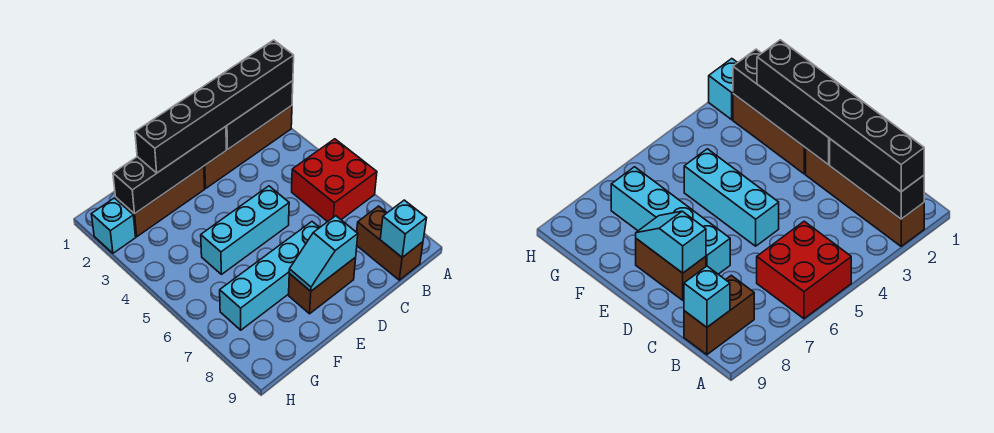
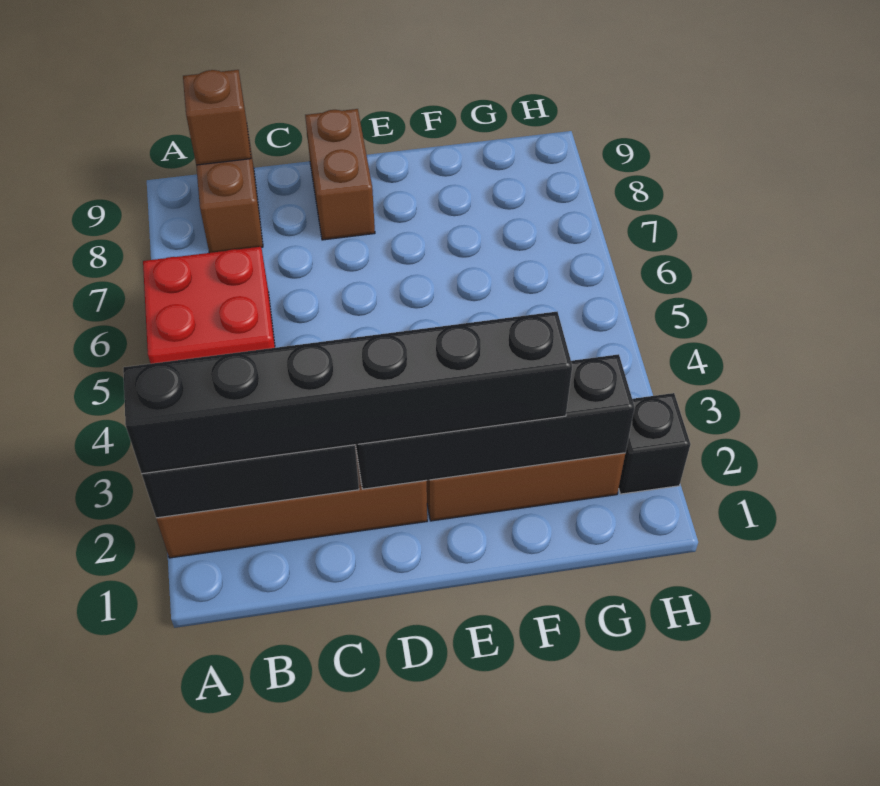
cyan 1x1 brick [380,200,427,257] -> brown 1x1 brick [183,70,251,165]
cyan 1x3 brick [201,186,289,274] -> none
cyan 1x4 brick [220,222,320,330] -> none
brown 1x2 brick [289,257,356,314] -> brown 1x2 brick turned to [305,109,375,240]
cyan 1x2 slope [289,216,358,291] -> none
cyan 1x1 brick [91,198,136,253] -> black 1x1 brick [619,393,690,494]

